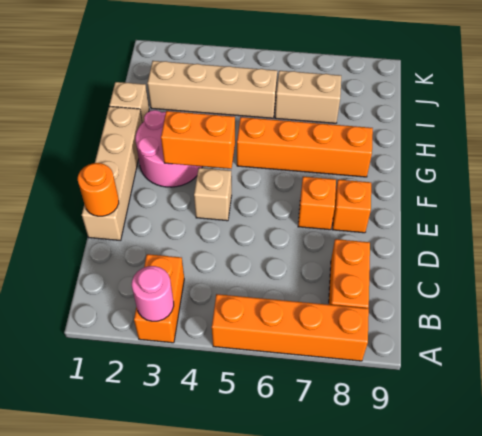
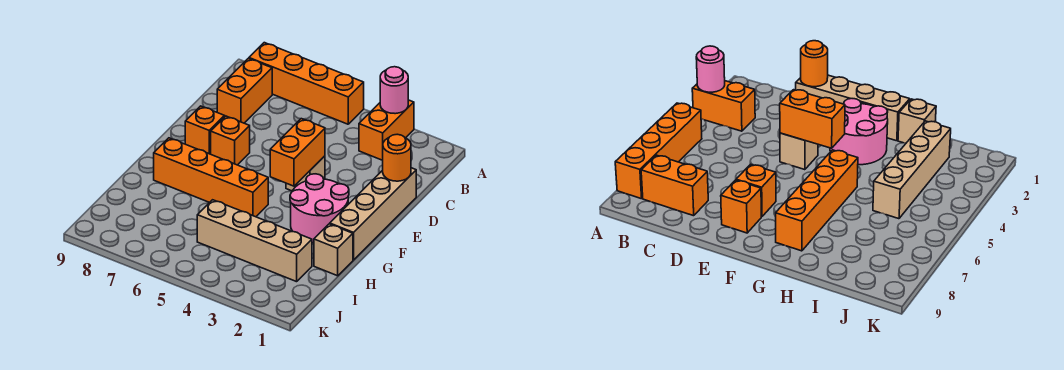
orange 1x2 brick [161,111,235,169] -> orange 1x2 brick turned to [270,119,325,186]
tan 1x2 brick [275,71,341,123] -> none

